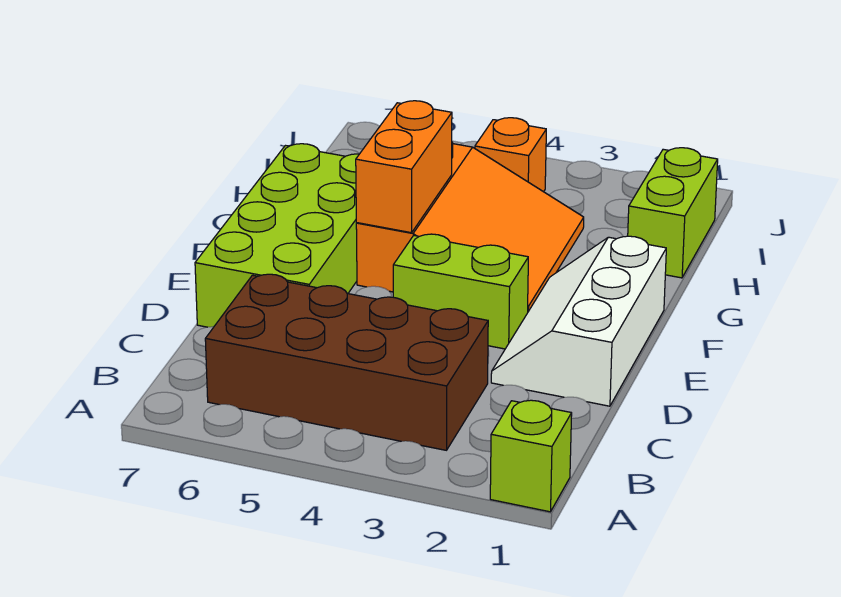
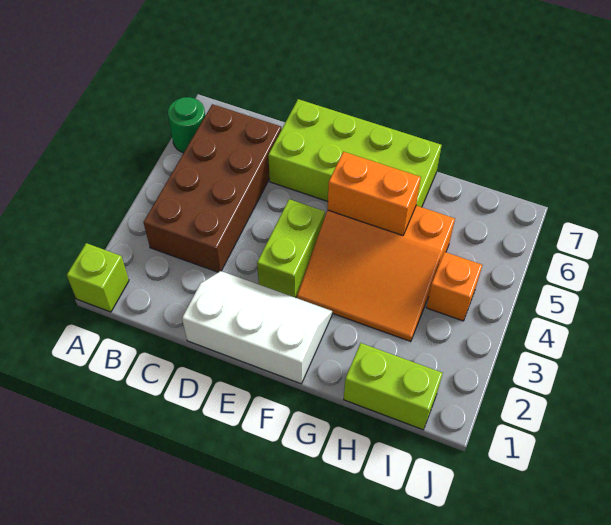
none -> green 1x1 round brick [168,97,205,153]

